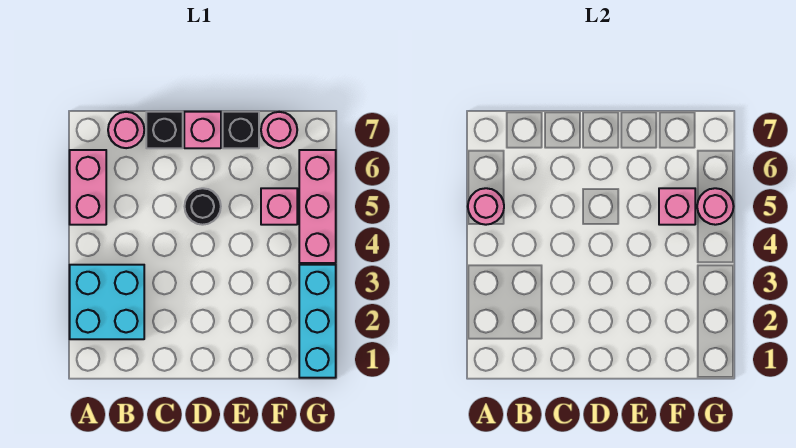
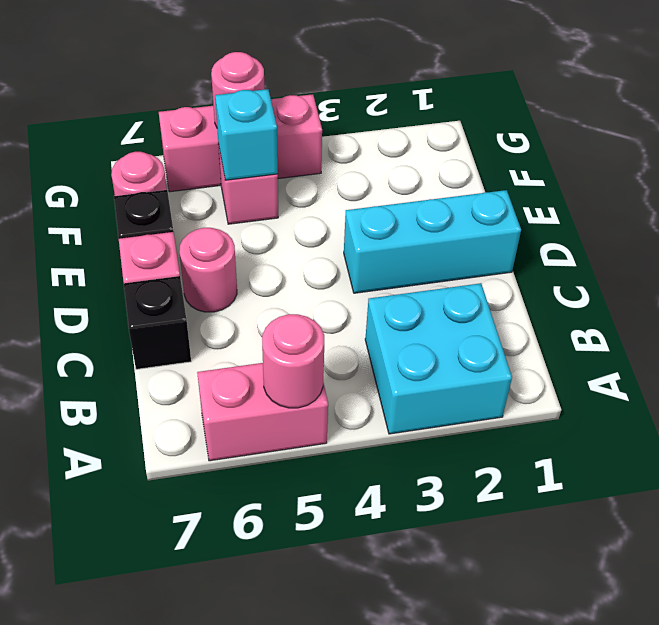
pink 1x1 round brick [108,112,144,148] -> pink 1x1 round brick moved to [179,228,237,312]
black 1x1 round brick [185,188,221,225] -> none
pink 1x1 brick [659,188,695,225] -> cyan 1x1 brick [215,89,278,180]
cyan 1x3 brick [299,265,336,378] -> cyan 1x3 brick moved to [344,190,521,293]

